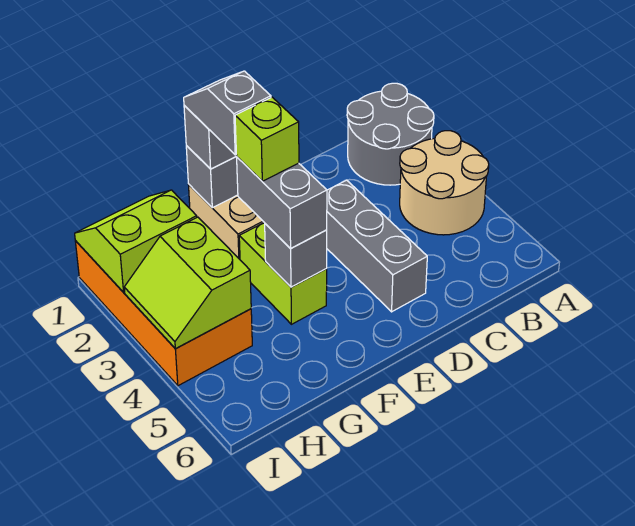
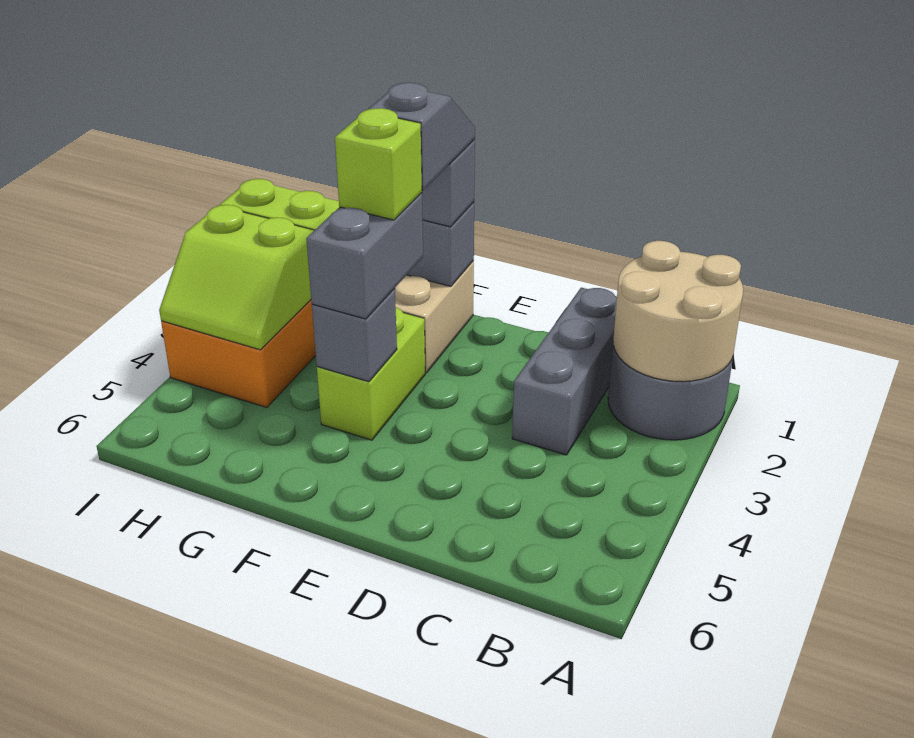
tan 2x2 round brick [400,131,489,235] -> tan 2x2 round brick moved to [613,241,743,382]
grey 1x3 brick [327,180,427,312] -> grey 1x3 brick moved to [512,288,617,455]
lime 2x2 slope [124,217,251,349] -> lime 2x2 slope turned to [159,205,314,350]

